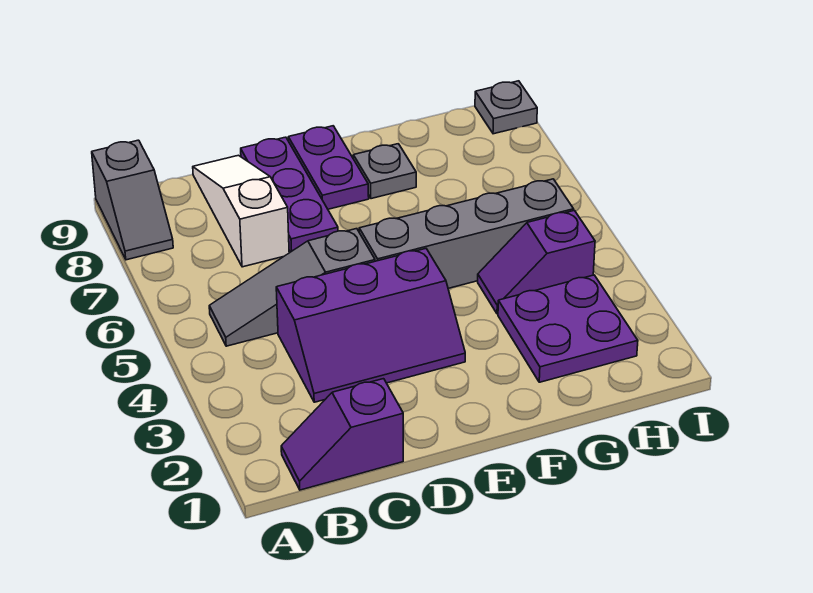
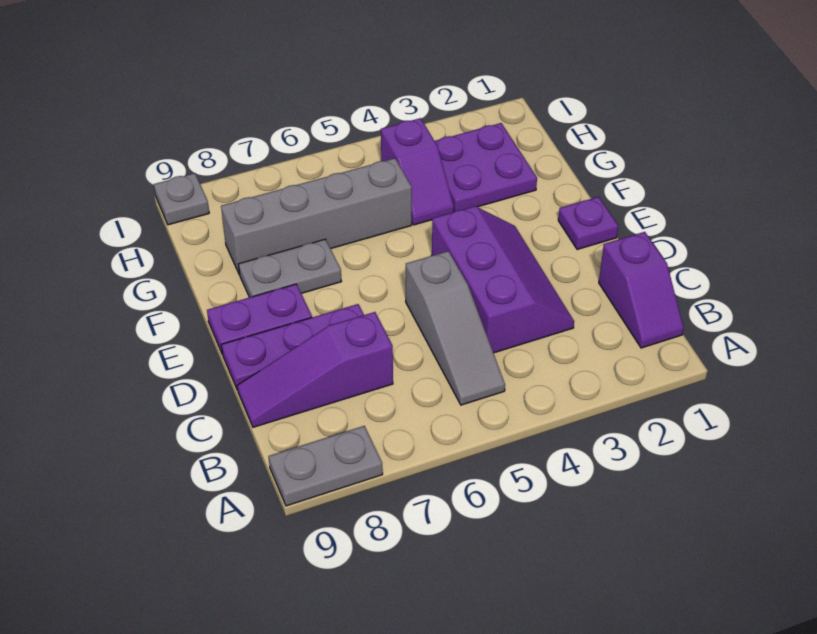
grey 1x2 slope [92,140,173,260] -> grey 1x2 plate [269,426,383,506]
white 1x3 slope [193,155,289,267] -> purple 1x3 slope [237,312,393,427]
none -> purple 1x1 plate [558,197,618,250]
grey 1x4 brick [359,179,574,288] -> grey 1x4 brick turned to [221,158,412,275]
grey 1x1 plate [353,144,416,199] -> grey 1x2 plate [239,239,342,297]

